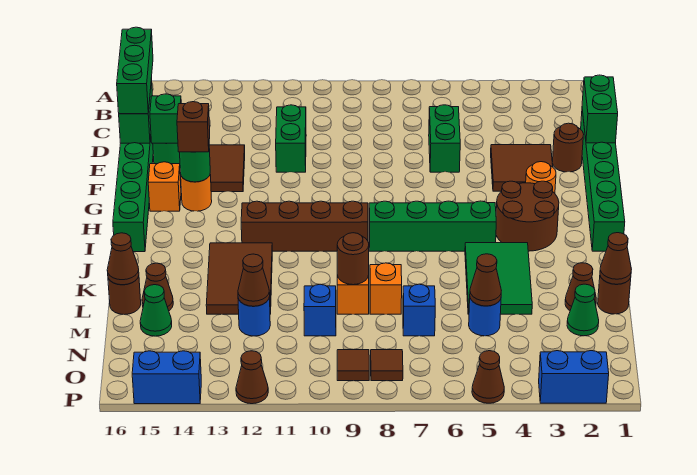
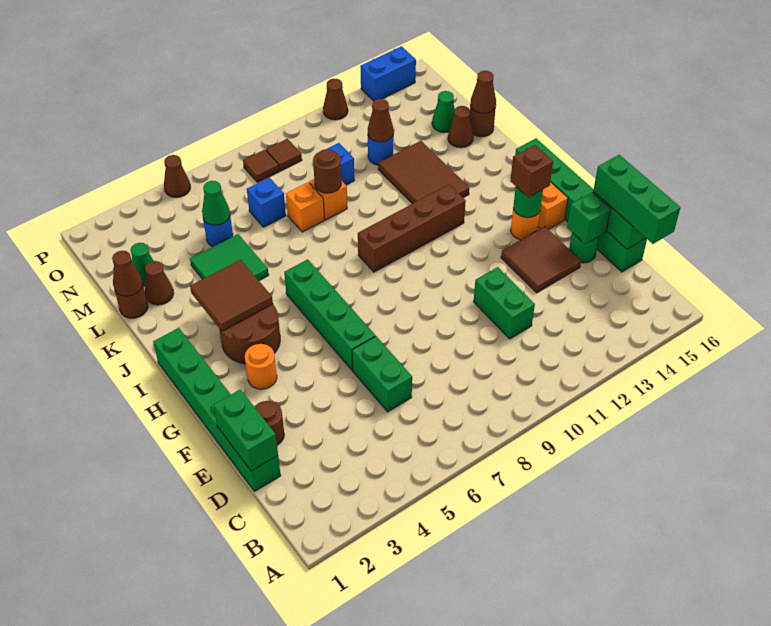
brown 2x2 tile [491,145,553,191] -> brown 2x2 tile moved to [190,260,273,331]
green 1x4 brick [369,201,496,251] -> green 1x4 brick turned to [284,259,376,370]
green 2x3 tile [465,243,532,314] -> green 2x2 tile [190,234,269,280]
brown 1x1 cone [470,254,501,306] -> green 1x1 cone [202,181,230,225]
blue 1x2 brick [539,351,609,403] -> none

